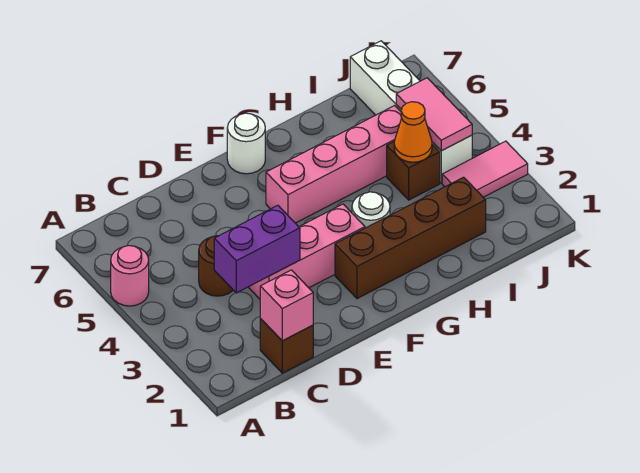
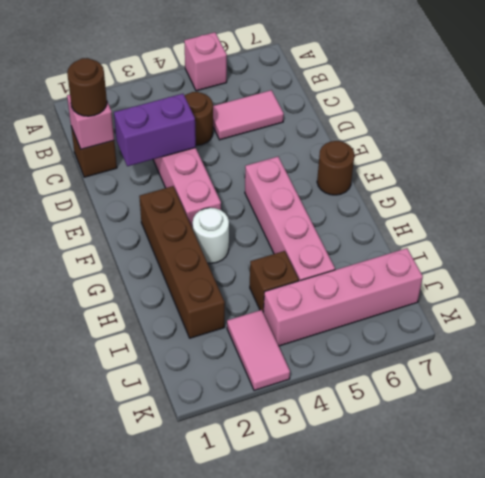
pink 1x1 round brick [111,246,149,306] -> pink 1x1 brick [184,32,227,91]
none -> brown 1x1 round brick [67,58,107,116]
purple 1x2 brick [214,205,300,293] -> purple 1x2 brick turned to [114,94,196,166]
white 1x1 round brick [227,113,265,174] -> brown 1x1 round brick [317,141,354,195]
orange 1x1 cone [394,102,432,162] -> none
white 1x4 brick [350,41,472,183] -> pink 1x4 brick [263,248,423,346]
pink 1x2 tile [396,78,472,151] -> pink 1x2 tile moved to [213,90,284,140]

